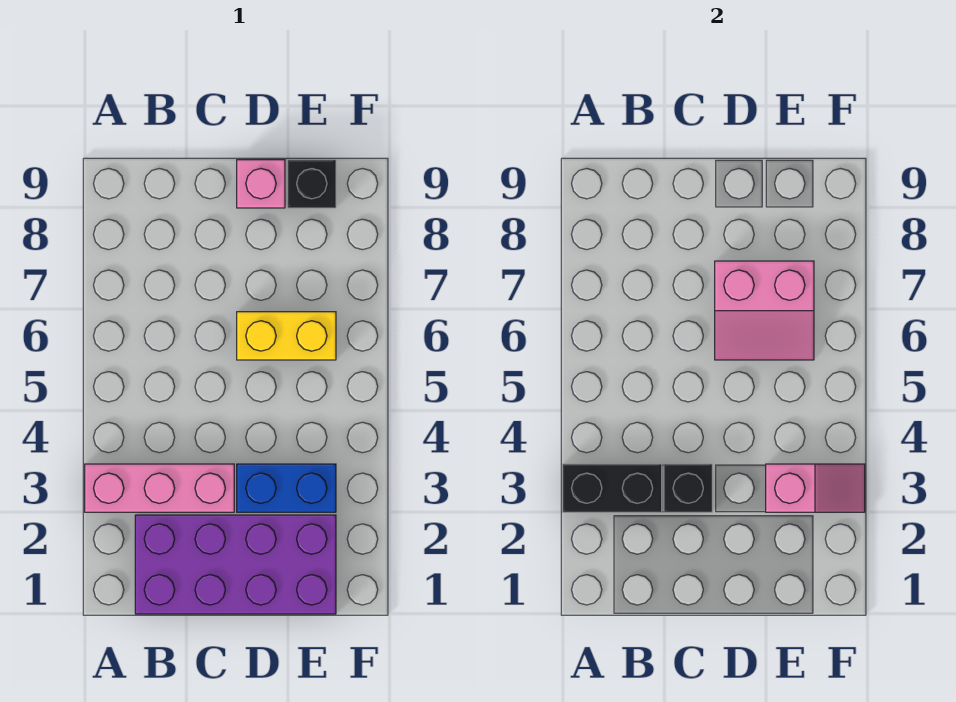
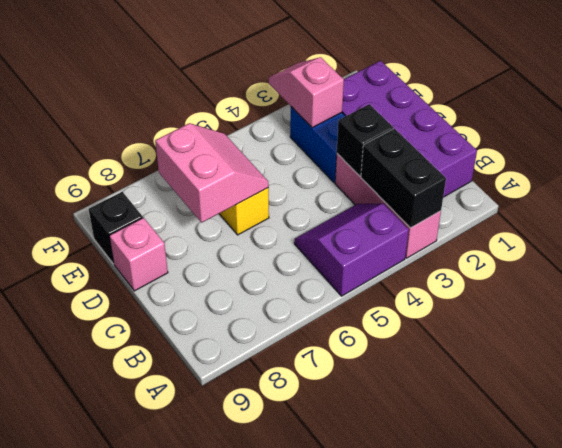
none -> purple 2x2 slope [294,204,409,296]

